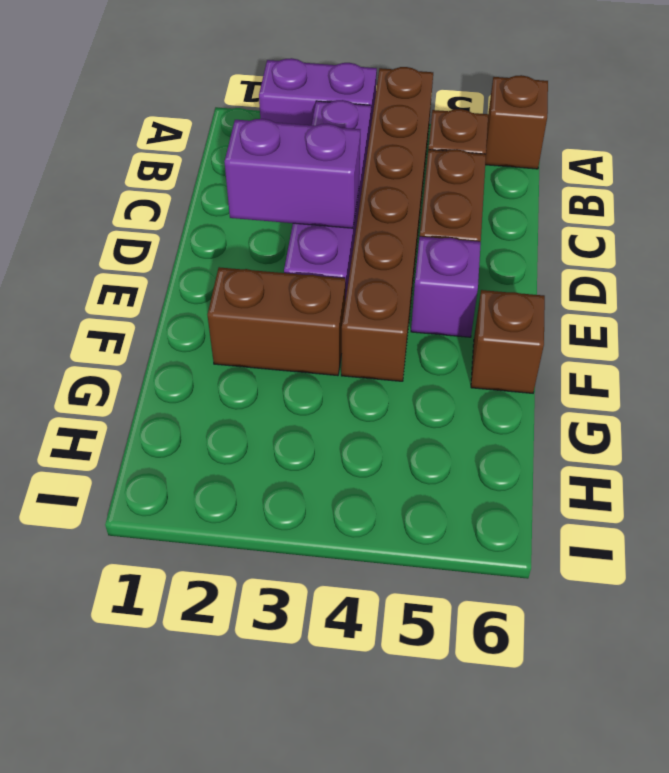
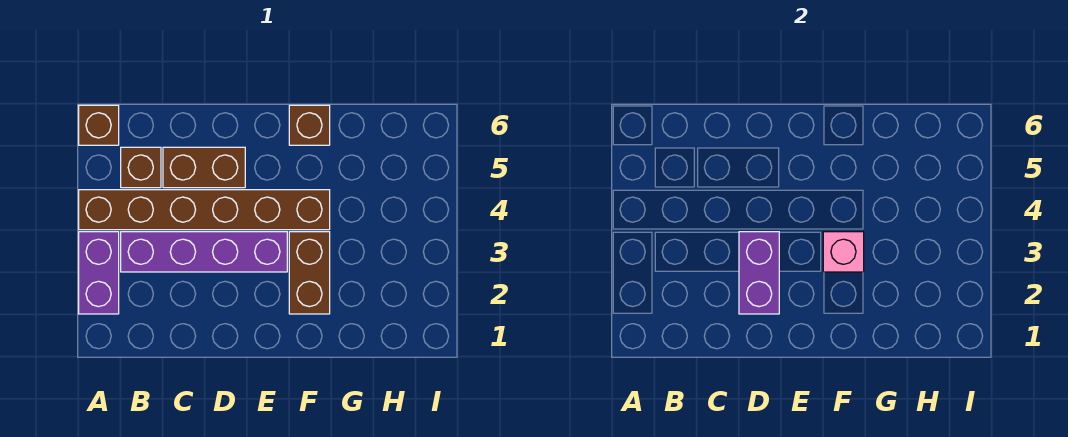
purple 1x1 brick [411,237,481,337] -> none
none -> pink 1x1 brick [823,232,864,272]

